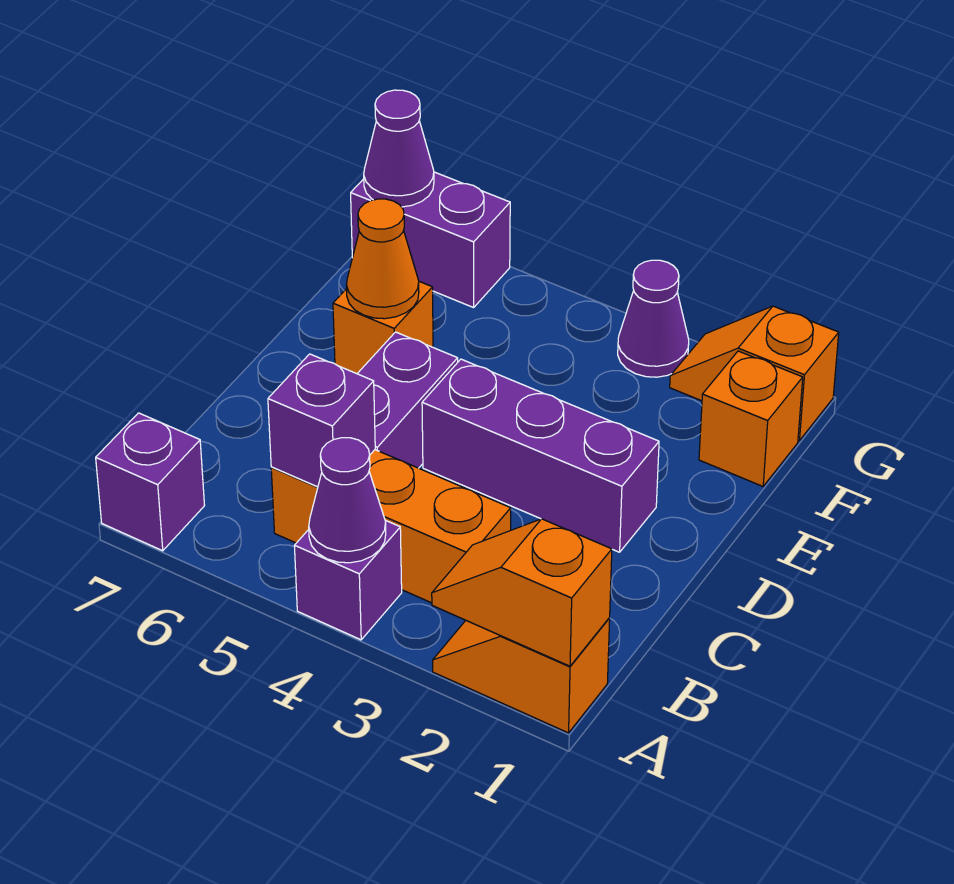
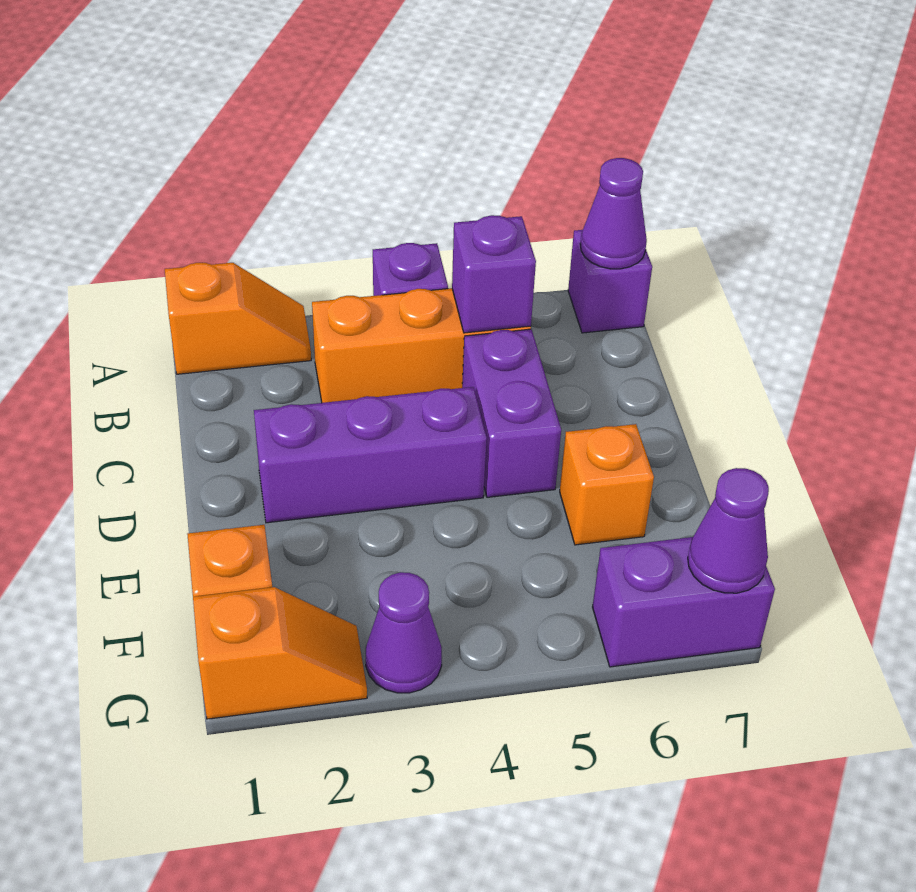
orange 1x2 slope [432,519,612,666] -> none
purple 1x1 cone [309,438,386,563] -> purple 1x1 cone moved to [580,158,647,269]
orange 1x1 cone [346,199,419,319] -> none

